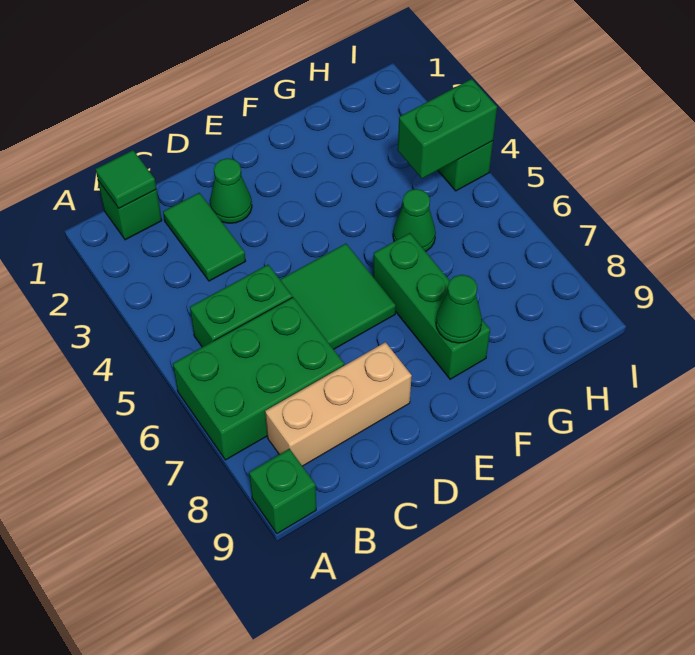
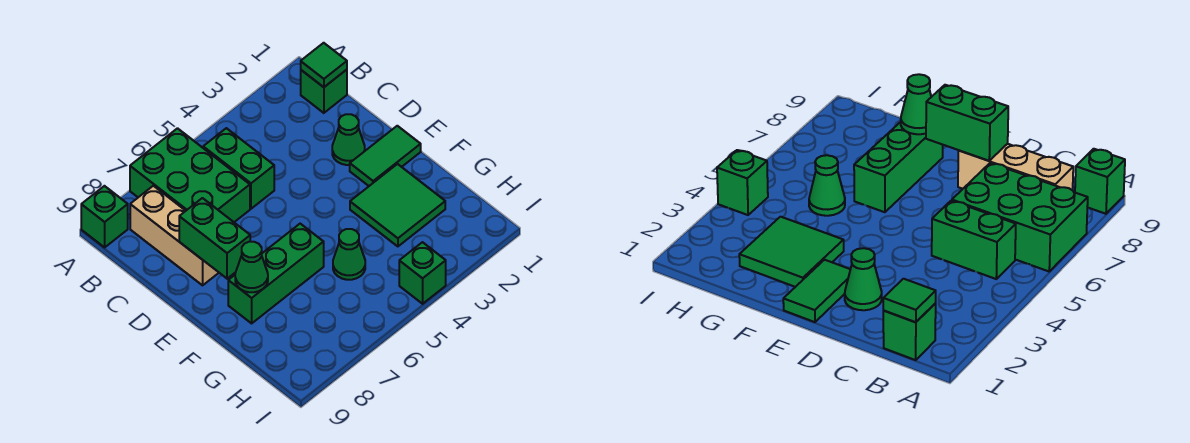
green 1x2 tile [163,193,246,281] -> green 1x2 tile moved to [350,126,421,186]
green 2x2 tile [280,244,396,349] -> green 2x2 tile moved to [350,164,445,246]
green 1x2 brick [398,79,497,179] -> green 1x2 brick moved to [179,198,250,279]

